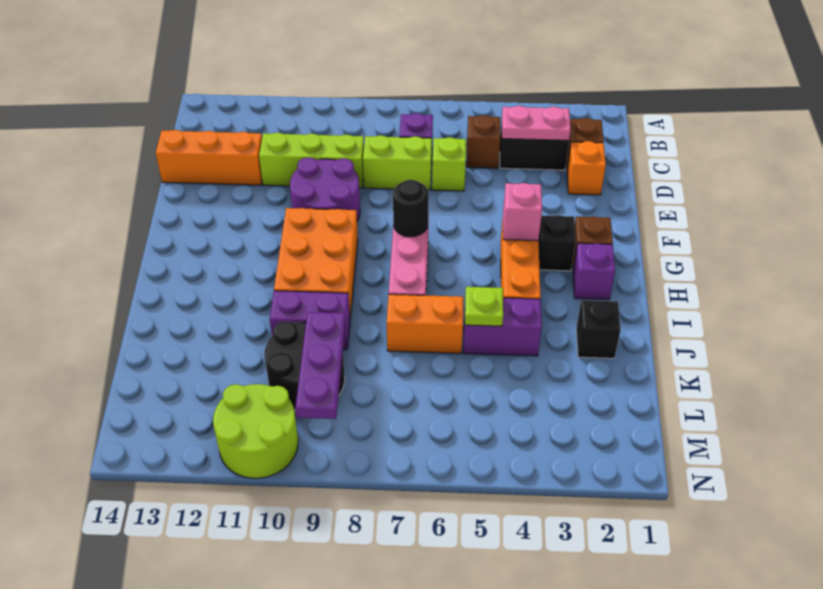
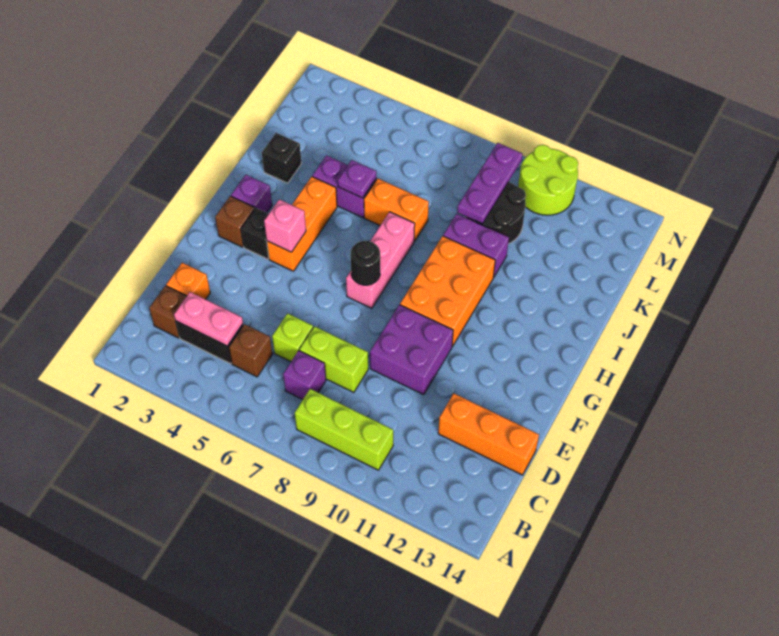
lime 1x3 brick [259,133,364,188] -> lime 1x3 brick moved to [295,389,393,470]
purple 2x2 round brick [290,157,360,221] -> purple 2x2 brick [370,305,453,395]
lime 1x1 plate [465,287,503,326] -> purple 1x1 plate [338,160,376,198]

